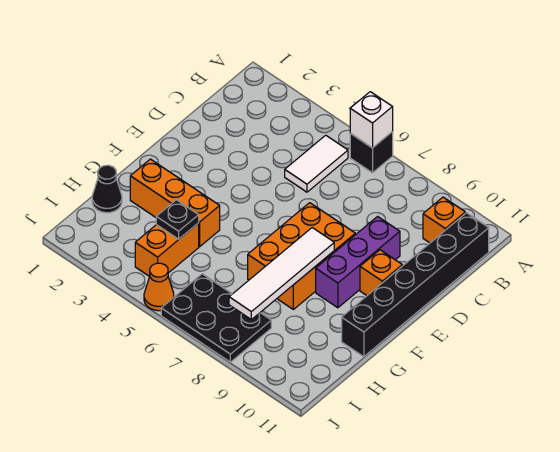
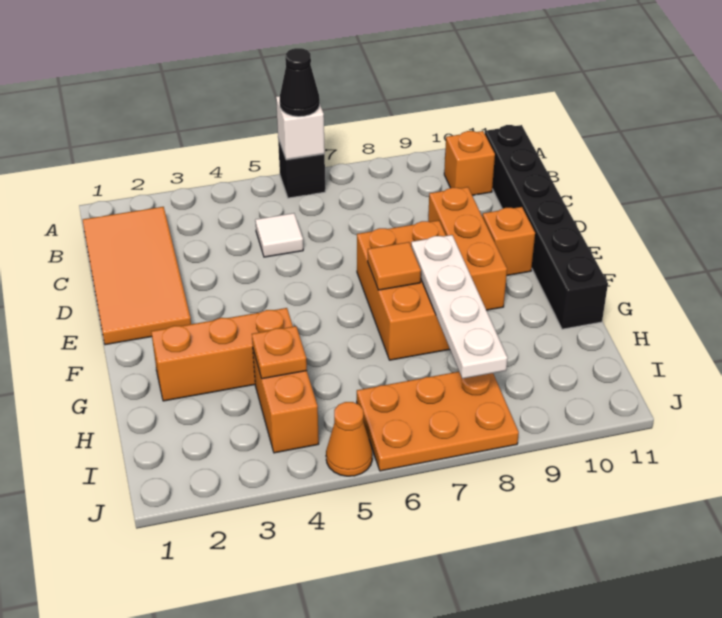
none -> orange 2x4 tile [83,207,191,345]
white 1x2 tile [285,135,348,192] -> white 1x1 tile [255,213,303,257]
purple 1x3 brick [316,217,400,308] -> orange 1x3 brick [428,187,507,310]
none -> orange 1x1 tile [368,242,421,290]
white 1x4 tile [229,228,334,320] -> white 1x4 plate [411,235,507,379]
black 1x1 cone [92,165,122,213] -> black 1x1 cone moved to [280,48,320,117]
black 1x1 plate [156,200,199,239] -> orange 1x1 plate [252,326,307,379]
black 2x3 plate [161,274,271,362] -> orange 2x3 plate [357,372,519,471]

